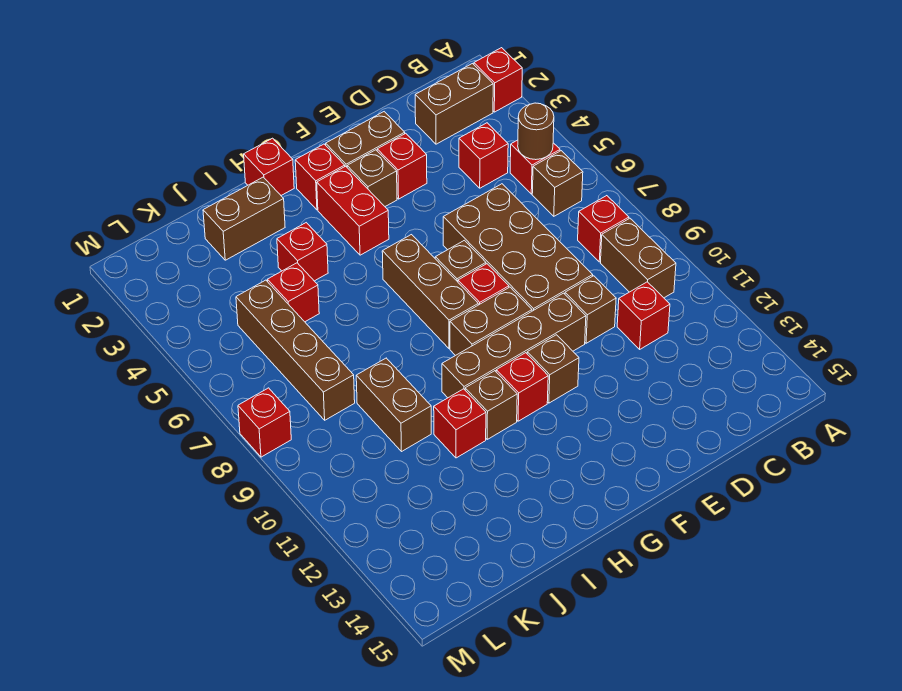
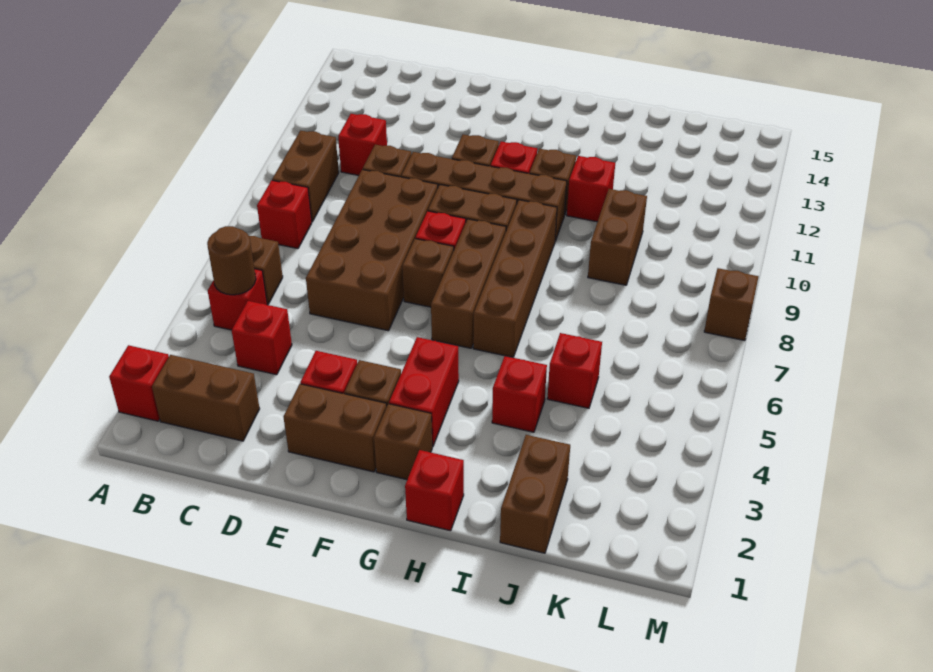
red 1x1 brick [295,144,345,210] -> brown 1x1 brick [374,404,432,480]
brown 1x2 brick [203,177,285,260] -> brown 1x2 brick turned to [500,435,570,553]
brown 1x4 brick [236,280,355,420] -> brown 1x4 brick moved to [473,200,557,357]
red 1x1 brick [238,388,291,457] -> brown 1x1 brick [704,268,759,341]

